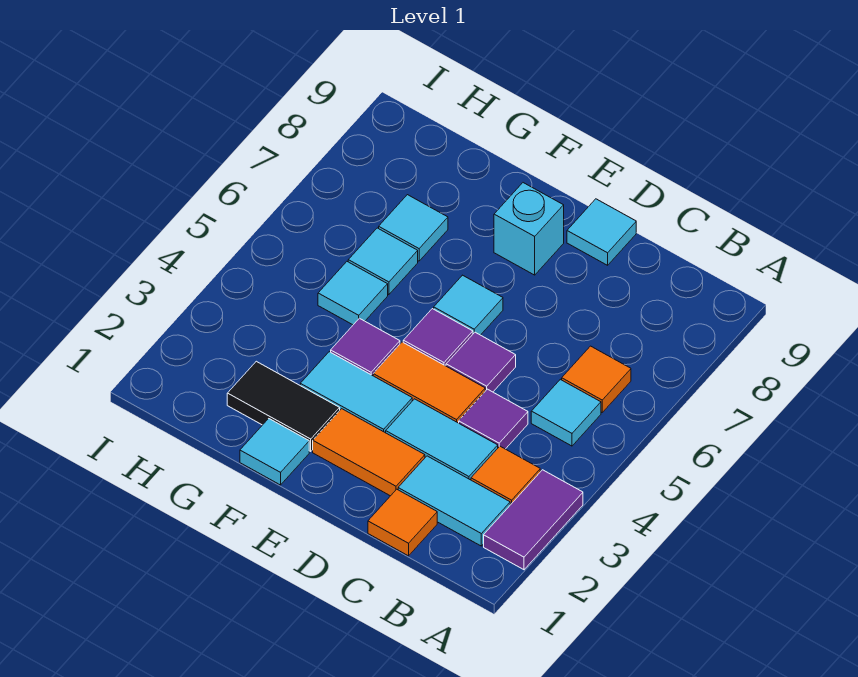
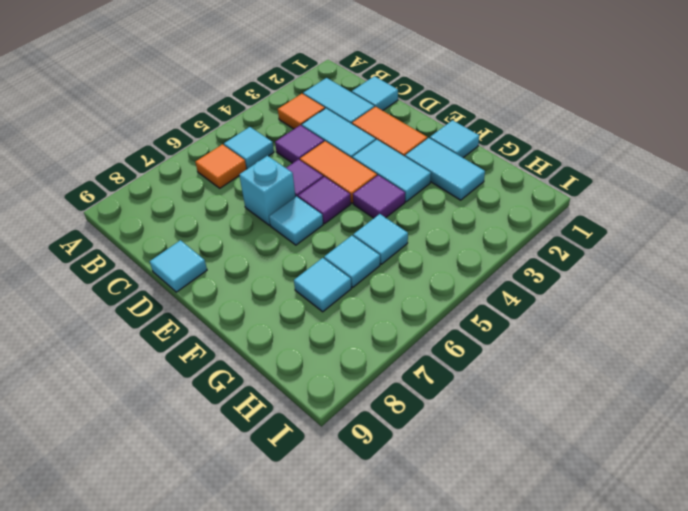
purple 1x2 tile [484,470,583,570] -> none
orange 1x1 tile [368,489,437,556] -> cyan 1x1 tile [352,76,398,111]
cyan 1x1 brick [494,183,564,275] -> cyan 1x1 brick moved to [239,156,295,225]
black 1x2 tile [227,361,340,451] -> cyan 1x2 tile [405,138,485,200]

